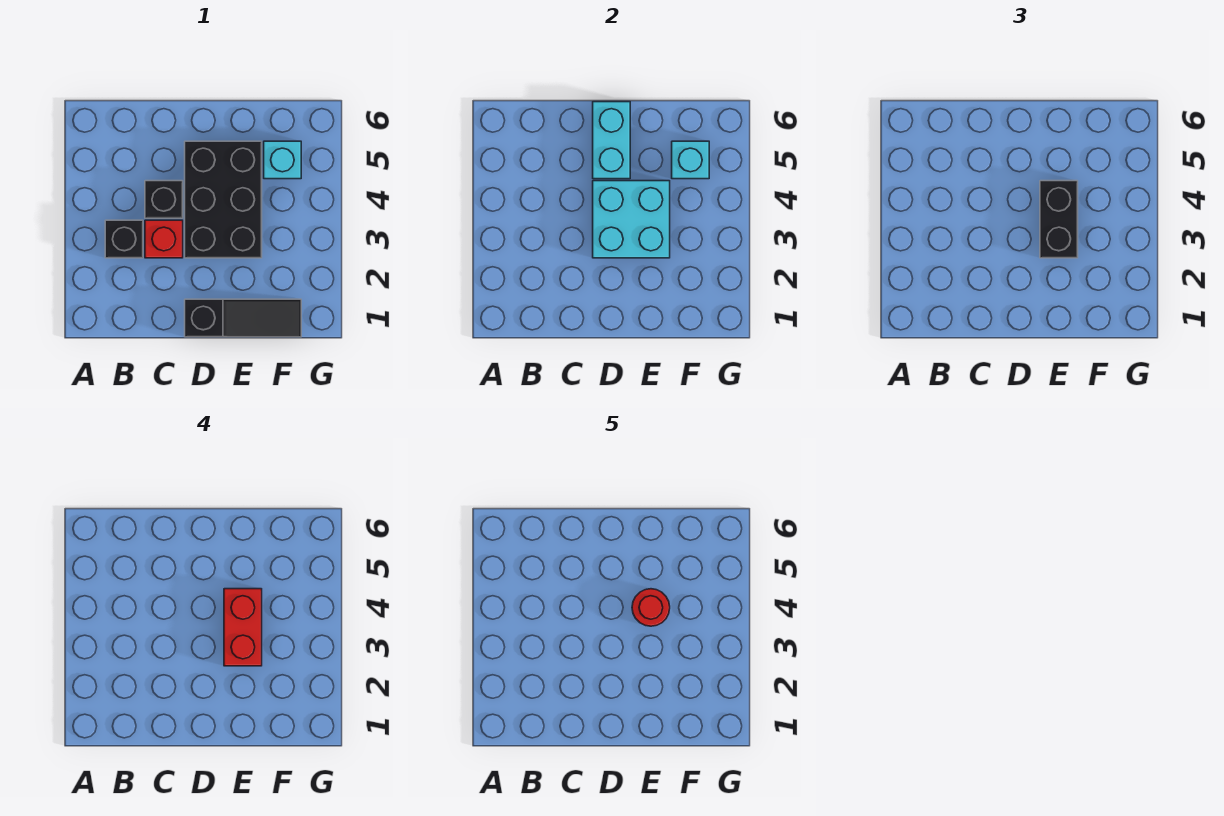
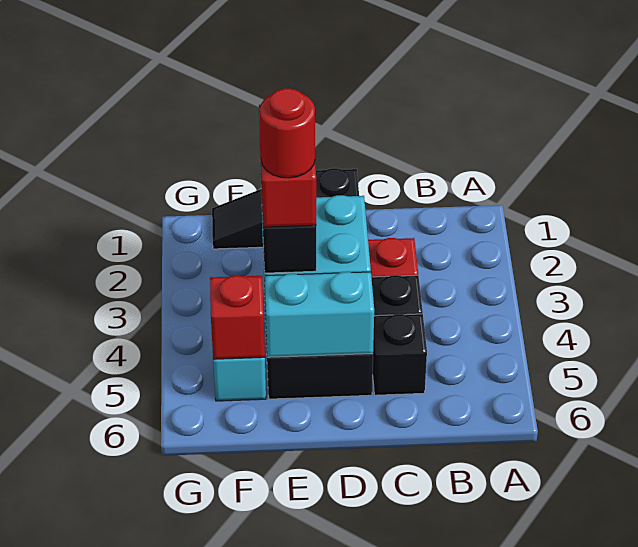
black 1x1 brick [105,220,143,258] -> black 1x1 brick moved to [373,314,427,395]
cyan 1x2 brick [593,102,630,179] -> cyan 1x2 brick turned to [265,272,374,357]
cyan 1x1 brick [672,141,709,179] -> red 1x1 brick [210,276,265,359]

